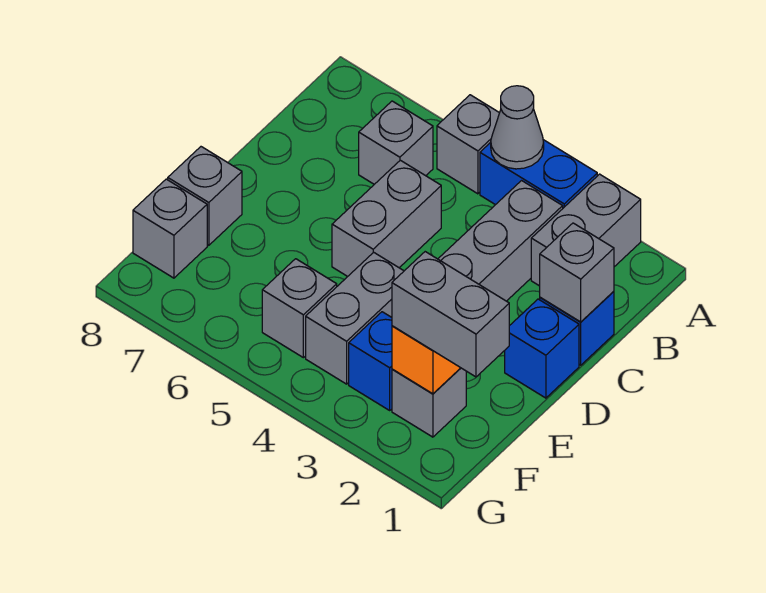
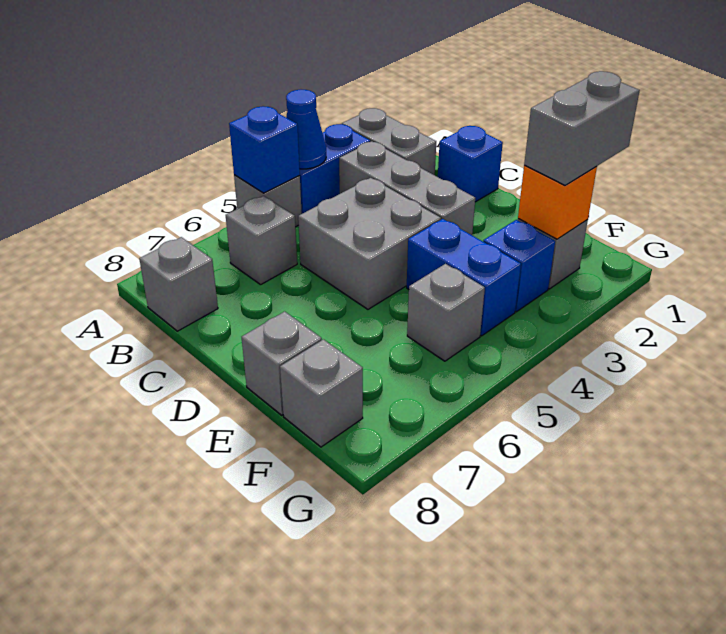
grey 1x1 cone [491,86,544,169] -> blue 1x1 cone [286,90,326,169]
grey 1x1 brick [540,223,614,322] -> grey 1x1 brick moved to [139,237,218,331]
grey 1x2 brick [332,160,441,276] -> grey 2x2 brick [298,178,441,309]
blue 1x1 brick [505,299,579,398] -> blue 1x1 brick moved to [229,106,300,193]
grey 1x2 brick [306,252,404,384] -> blue 1x2 brick [407,219,521,336]

